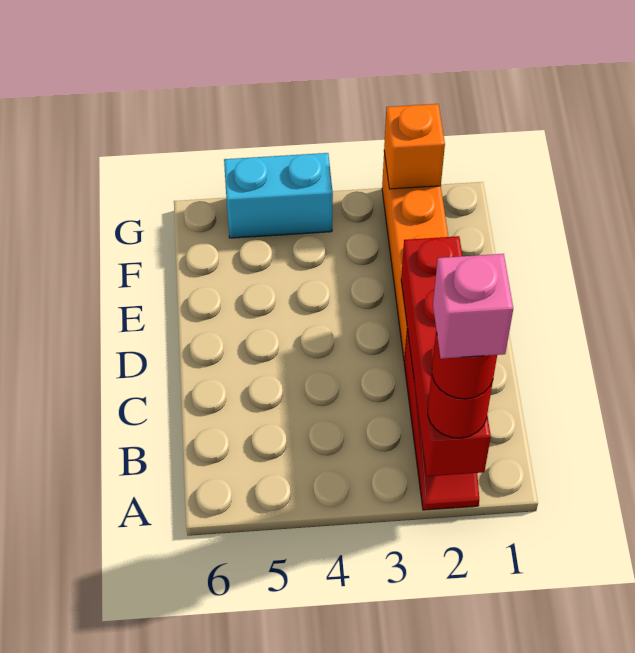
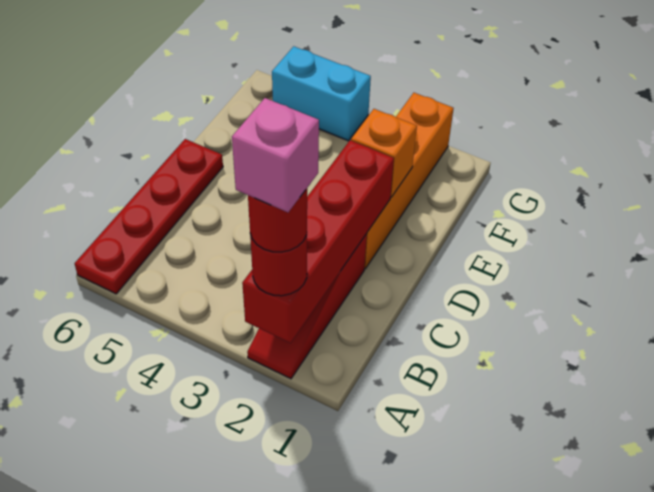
none -> red 1x4 plate [75,139,223,294]
orange 1x1 brick [384,104,445,189] -> orange 1x1 brick moved to [351,109,417,197]

